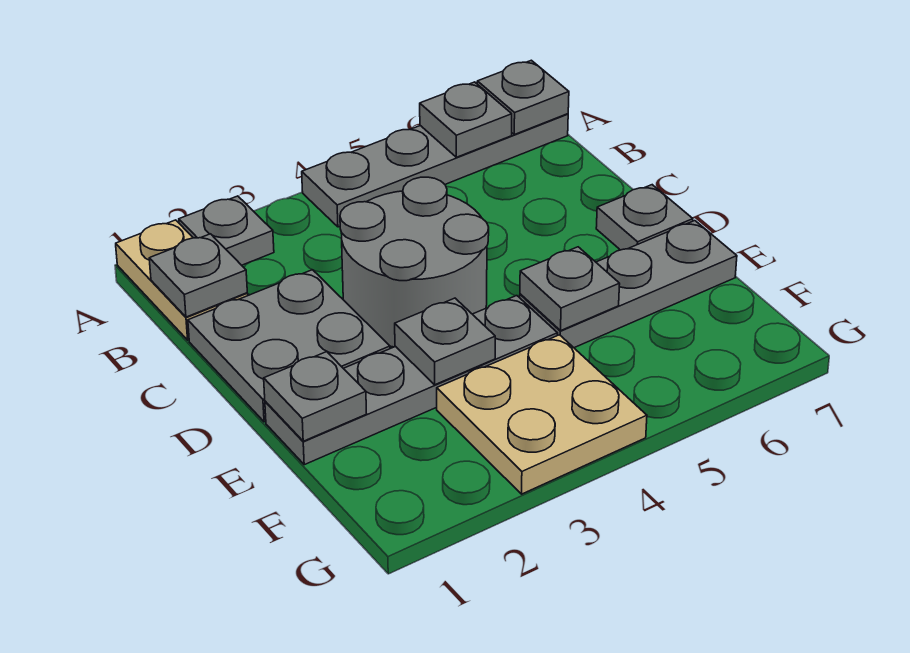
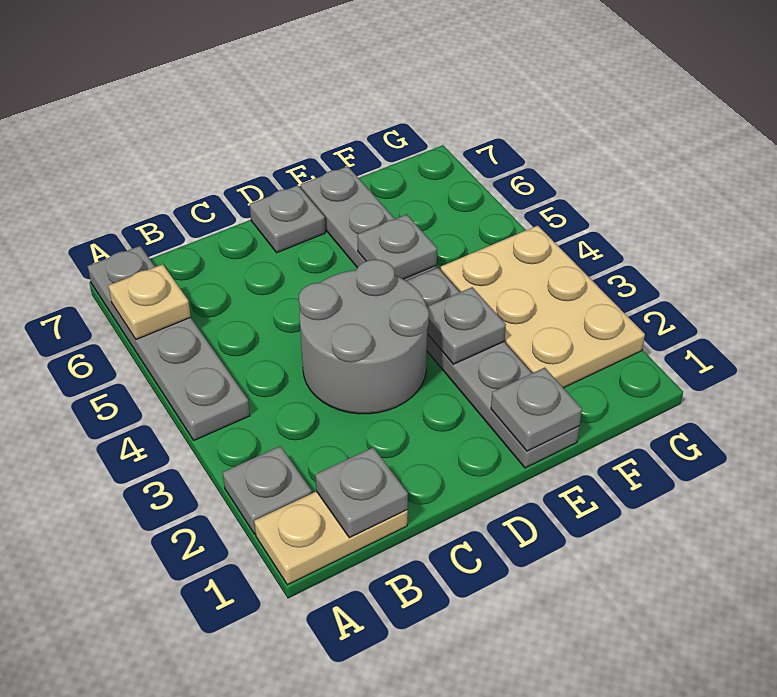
grey 1x1 plate [420,82,512,157] -> tan 1x1 plate [108,264,191,339]
grey 1x1 plate [477,60,569,135] -> none
grey 2x2 plate [188,270,390,422] -> none
tan 2x2 plate [437,335,647,494] -> tan 2x3 plate [441,226,645,388]

